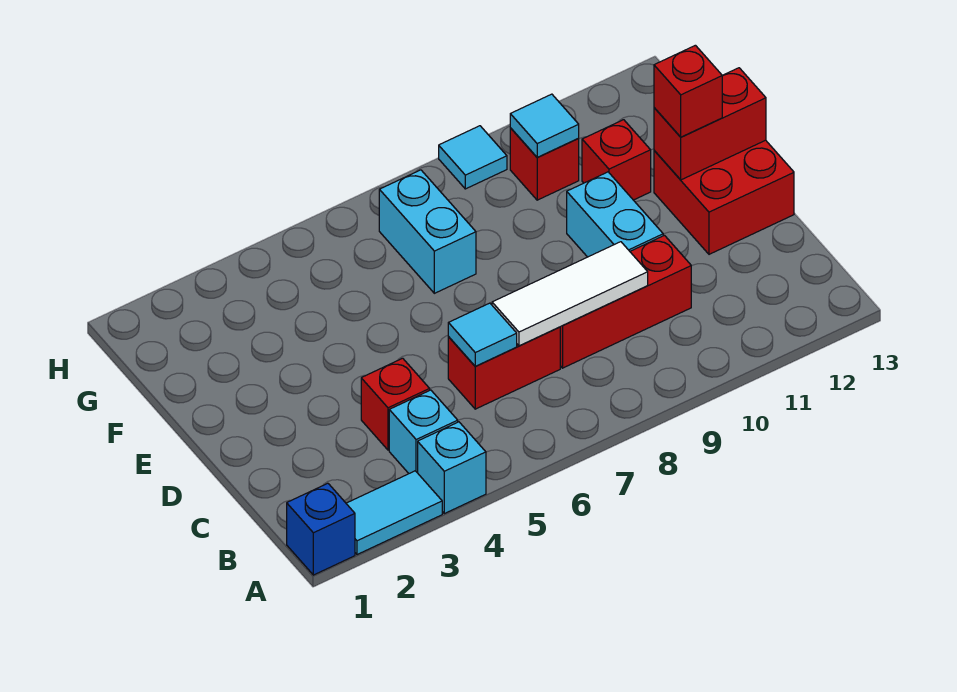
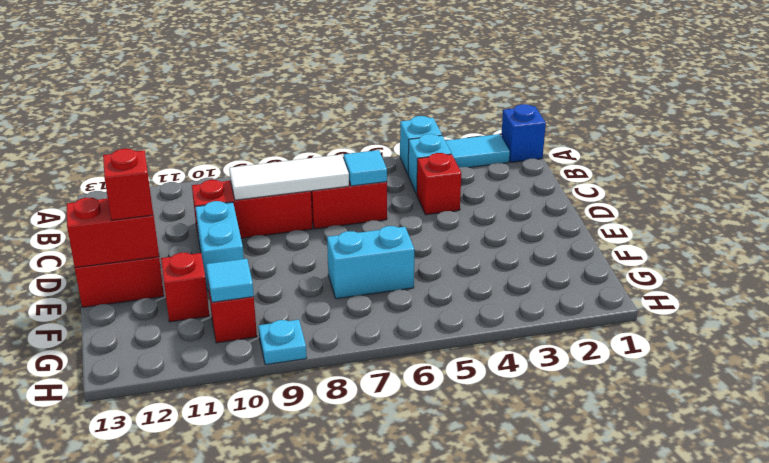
cyan 1x2 brick [379,170,476,293] -> cyan 1x2 brick turned to [327,226,414,299]
cyan 1x1 tile [439,126,507,189] -> cyan 1x1 plate [258,320,307,365]

